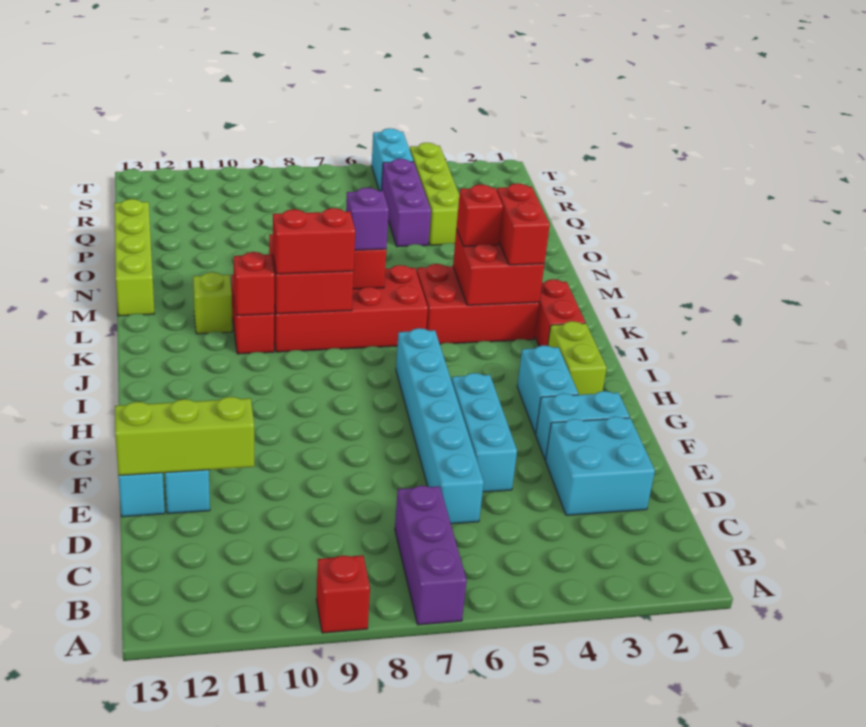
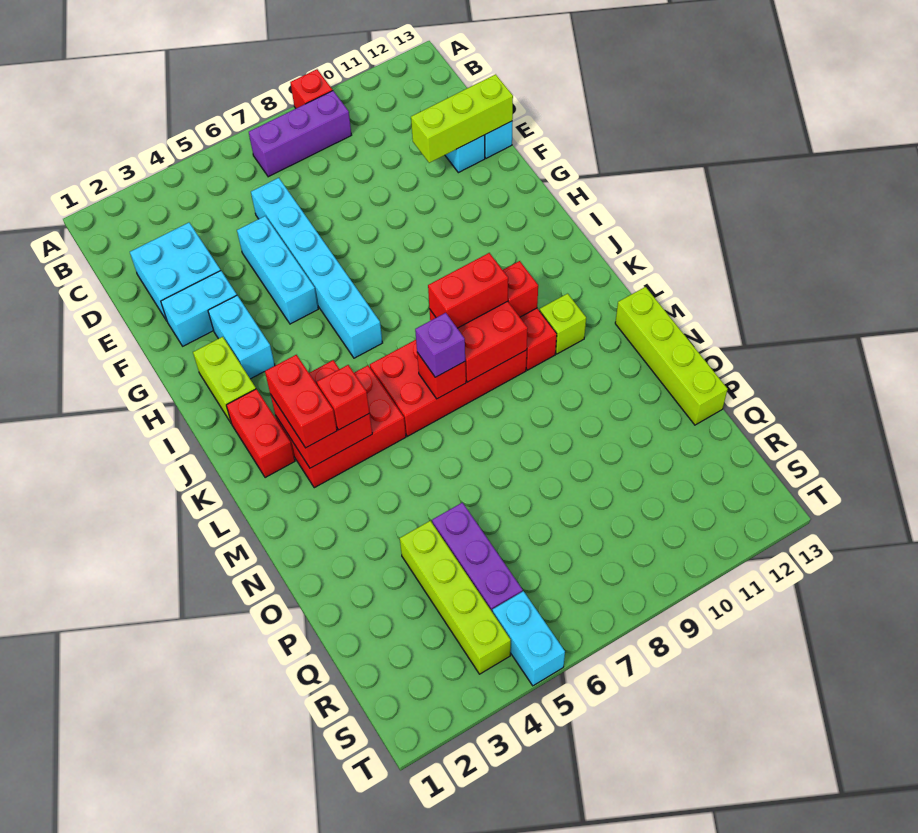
purple 1x3 brick [395,486,467,625] -> purple 1x3 brick turned to [249,91,351,177]

